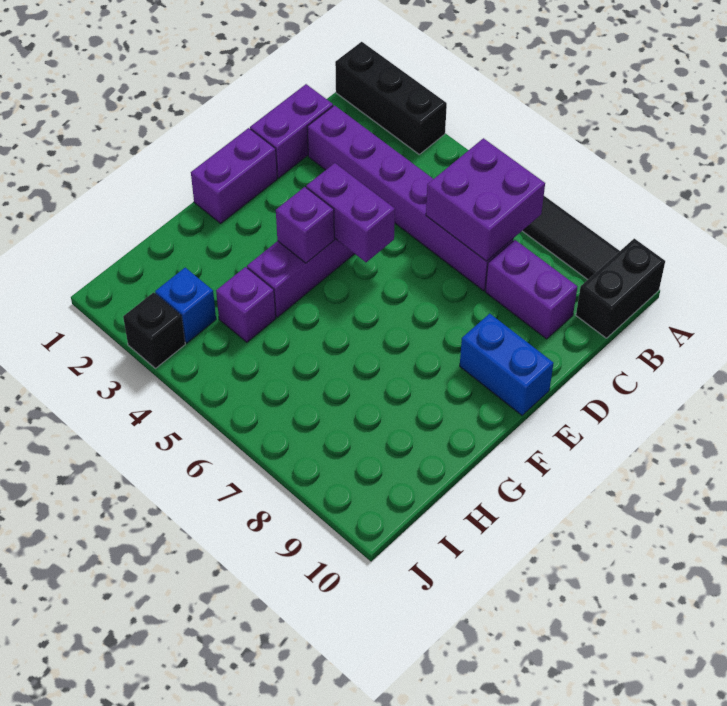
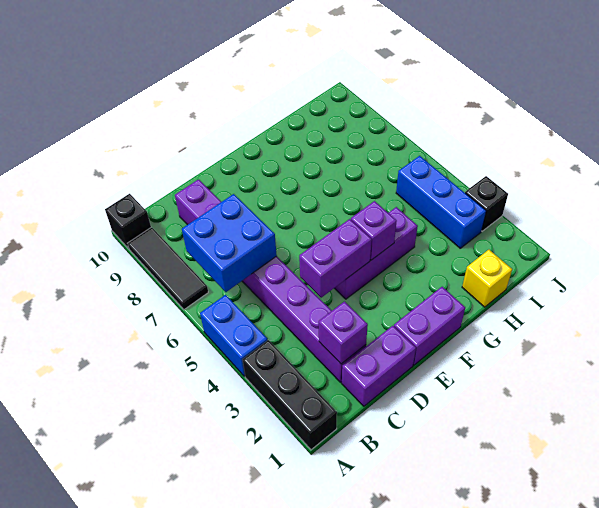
black 1x2 brick [576,239,665,338] -> black 1x1 brick [105,194,151,249]
purple 2x2 brick [426,138,545,261] -> blue 2x2 brick [182,194,277,292]
purple 1x2 brick [306,163,395,262] -> purple 1x2 brick turned to [299,219,372,298]
blue 1x2 brick [460,314,553,415] -> blue 1x2 brick moved to [200,295,267,376]
none -> yellow 1x1 brick [462,250,512,307]
purple 1x1 brick [216,267,276,342] -> purple 1x1 brick moved to [319,302,368,364]
blue 1x1 brick [155,268,216,343] -> blue 1x3 brick [396,156,486,248]

